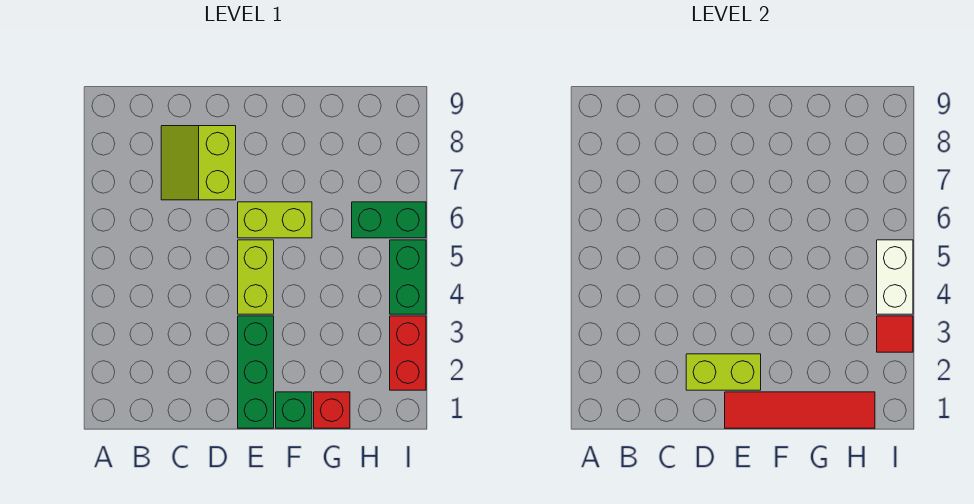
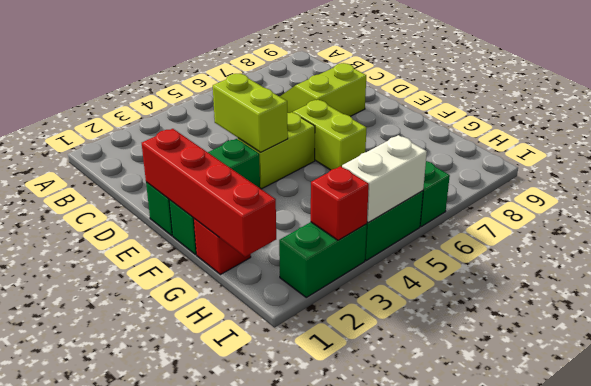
lime 1x2 brick [686,354,761,390] -> lime 1x2 brick moved to [213,74,288,152]
red 1x4 tile [725,392,875,428] -> red 1x4 brick [142,129,276,257]
red 1x2 brick [390,316,426,390] -> green 1x2 brick [279,222,367,297]
red 1x1 tile [877,316,913,352] -> red 1x1 brick [311,166,369,240]

